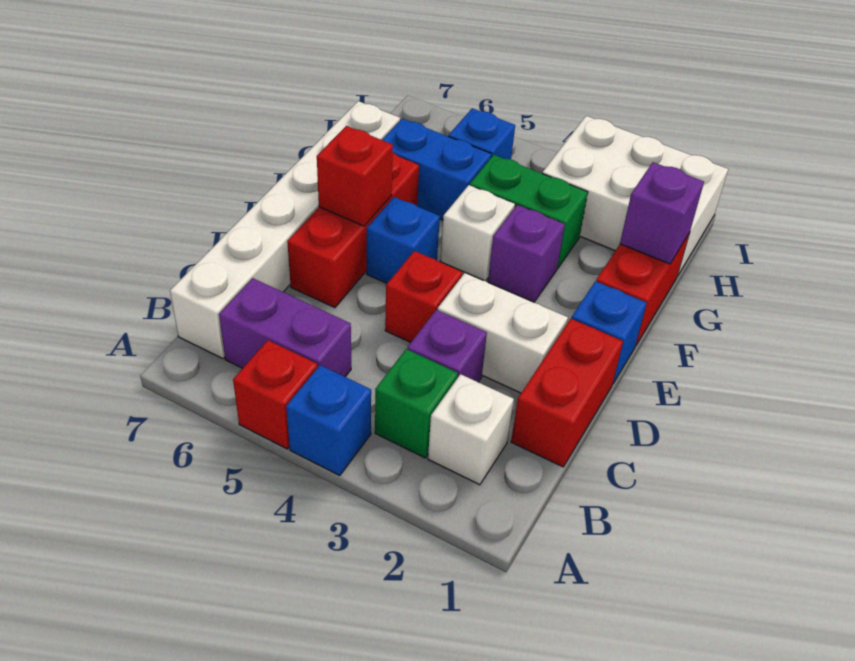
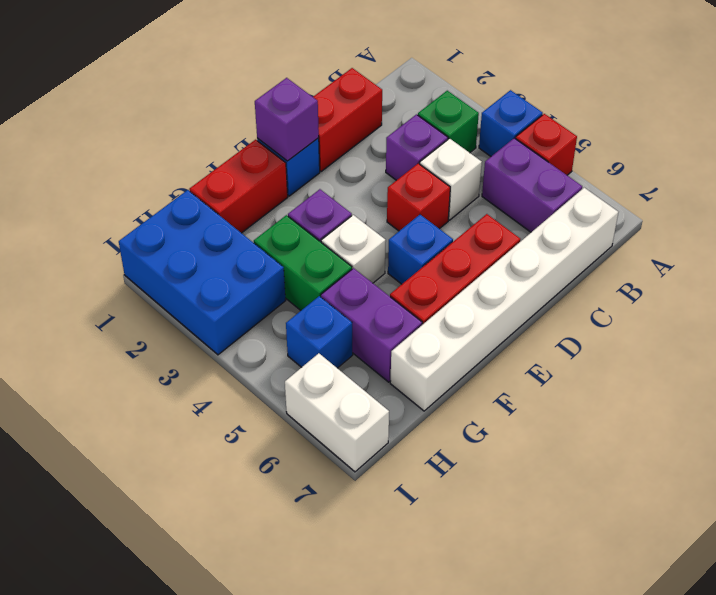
white 1x1 brick [428,374,514,485] -> white 1x1 brick moved to [420,138,482,220]
white 1x2 brick [438,273,568,393] -> white 1x2 brick moved to [285,353,389,472]
red 1x1 brick [317,126,393,226] -> none
purple 1x1 brick [620,162,704,264] -> purple 1x1 brick moved to [255,78,319,161]
blue 1x2 brick [382,118,491,220] -> purple 1x2 brick [321,268,422,382]
white 2x3 brick [542,116,728,276] -> blue 2x3 brick [119,190,286,355]

